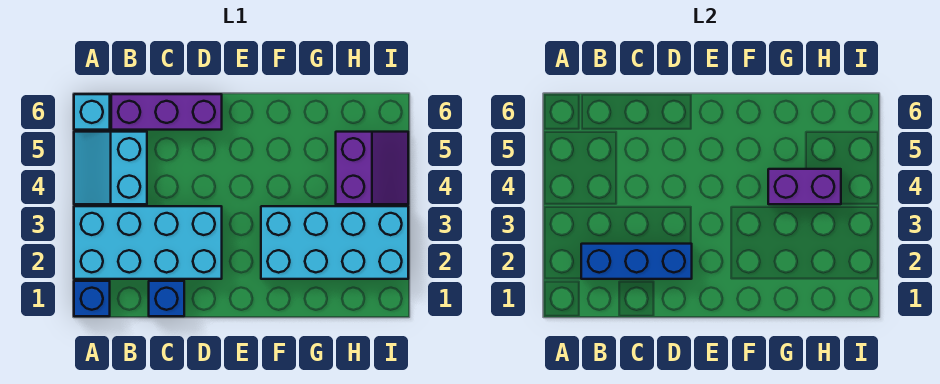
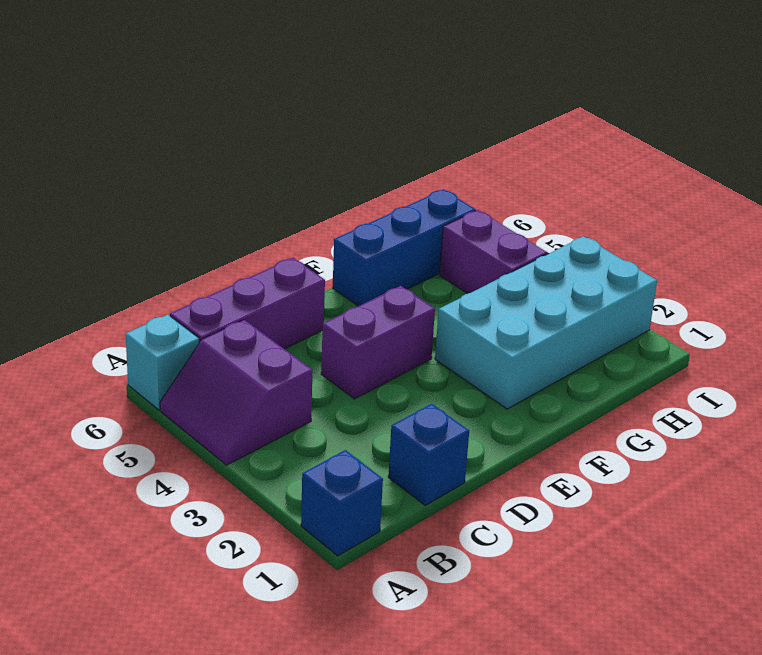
cyan 2x4 brick [74,206,222,279] -> none
cyan 2x2 slope [74,132,147,204] -> purple 2x2 slope [160,320,313,465]
blue 1x3 brick [581,244,692,279] -> blue 1x3 brick moved to [333,189,476,306]
purple 1x2 brick [768,169,841,204] -> purple 1x2 brick moved to [321,286,435,399]

